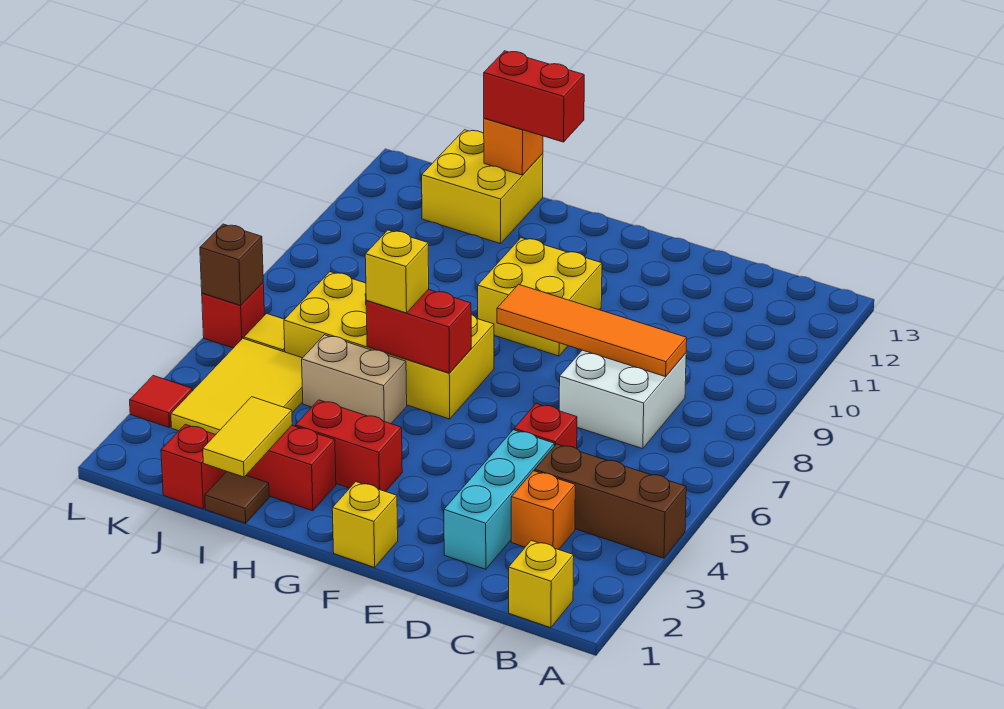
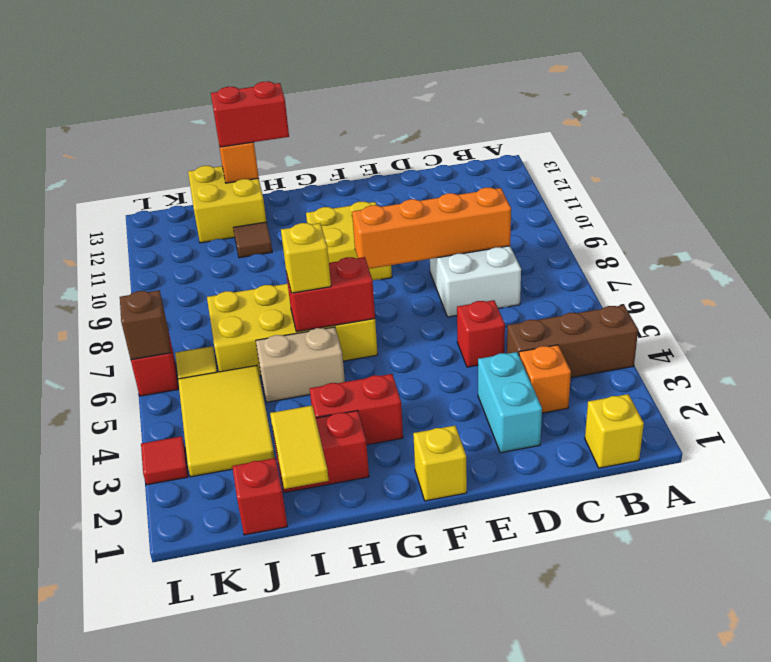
orange 1x4 tile [497,284,687,377] -> orange 1x4 brick [352,188,511,269]
cyan 1x3 brick [444,430,554,569] -> cyan 1x2 brick [478,352,542,453]
brown 1x1 tile [205,471,269,523] -> brown 1x1 tile moved to [233,222,272,258]

